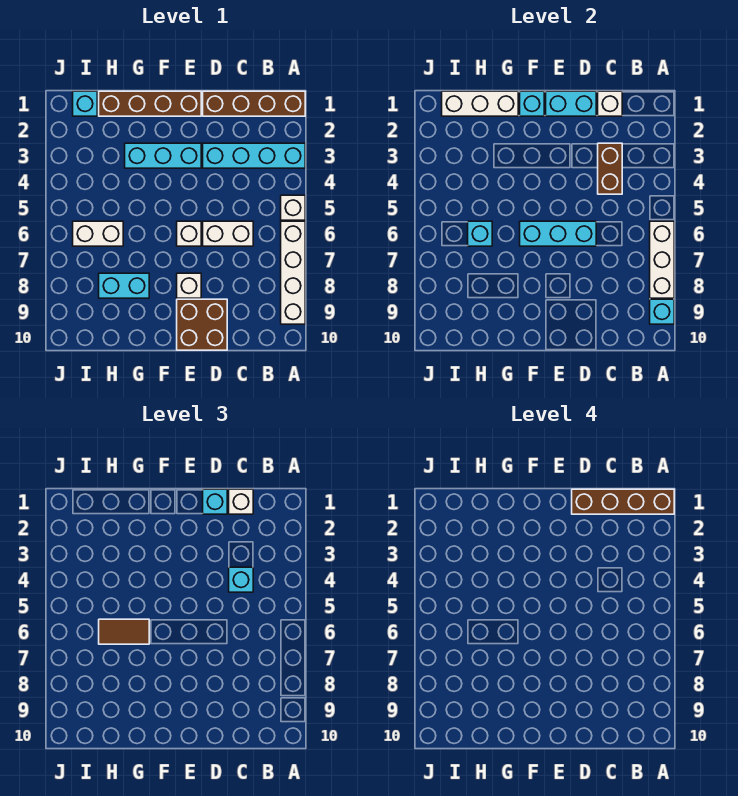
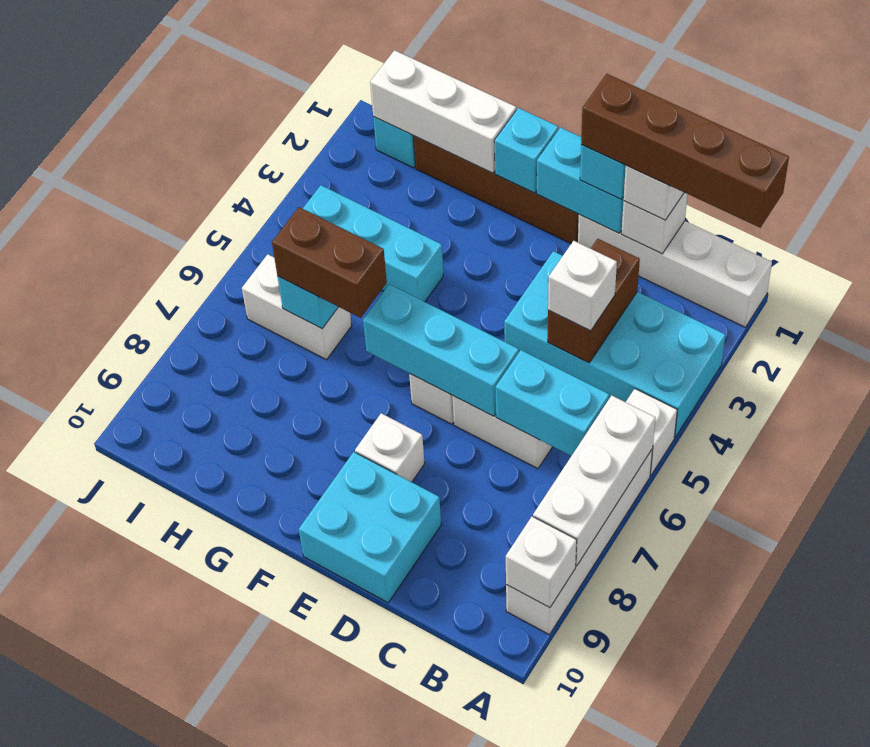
brown 1x4 brick [203,91,305,116] -> white 1x4 brick [578,215,772,327]
cyan 1x4 brick [203,143,305,168] -> cyan 2x4 brick [504,251,726,437]
cyan 1x1 brick [650,299,674,324] -> white 1x1 brick [506,516,577,608]
cyan 1x1 brick [229,567,253,592] -> white 1x1 brick [548,241,617,331]
brown 2x2 brick [177,299,227,350] -> cyan 2x2 brick [299,452,441,603]
cyan 1x3 brick [125,143,201,168] -> cyan 1x3 brick moved to [303,185,443,302]
brown 1x2 tile [99,619,149,644] -> brown 1x2 brick [272,207,387,318]
cyan 1x2 brick [99,273,149,298] -> cyan 1x2 brick moved to [496,350,609,456]

